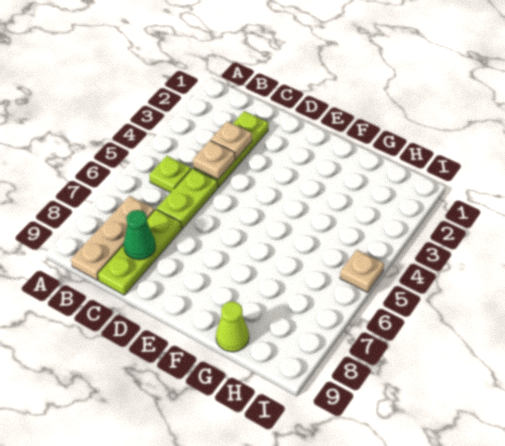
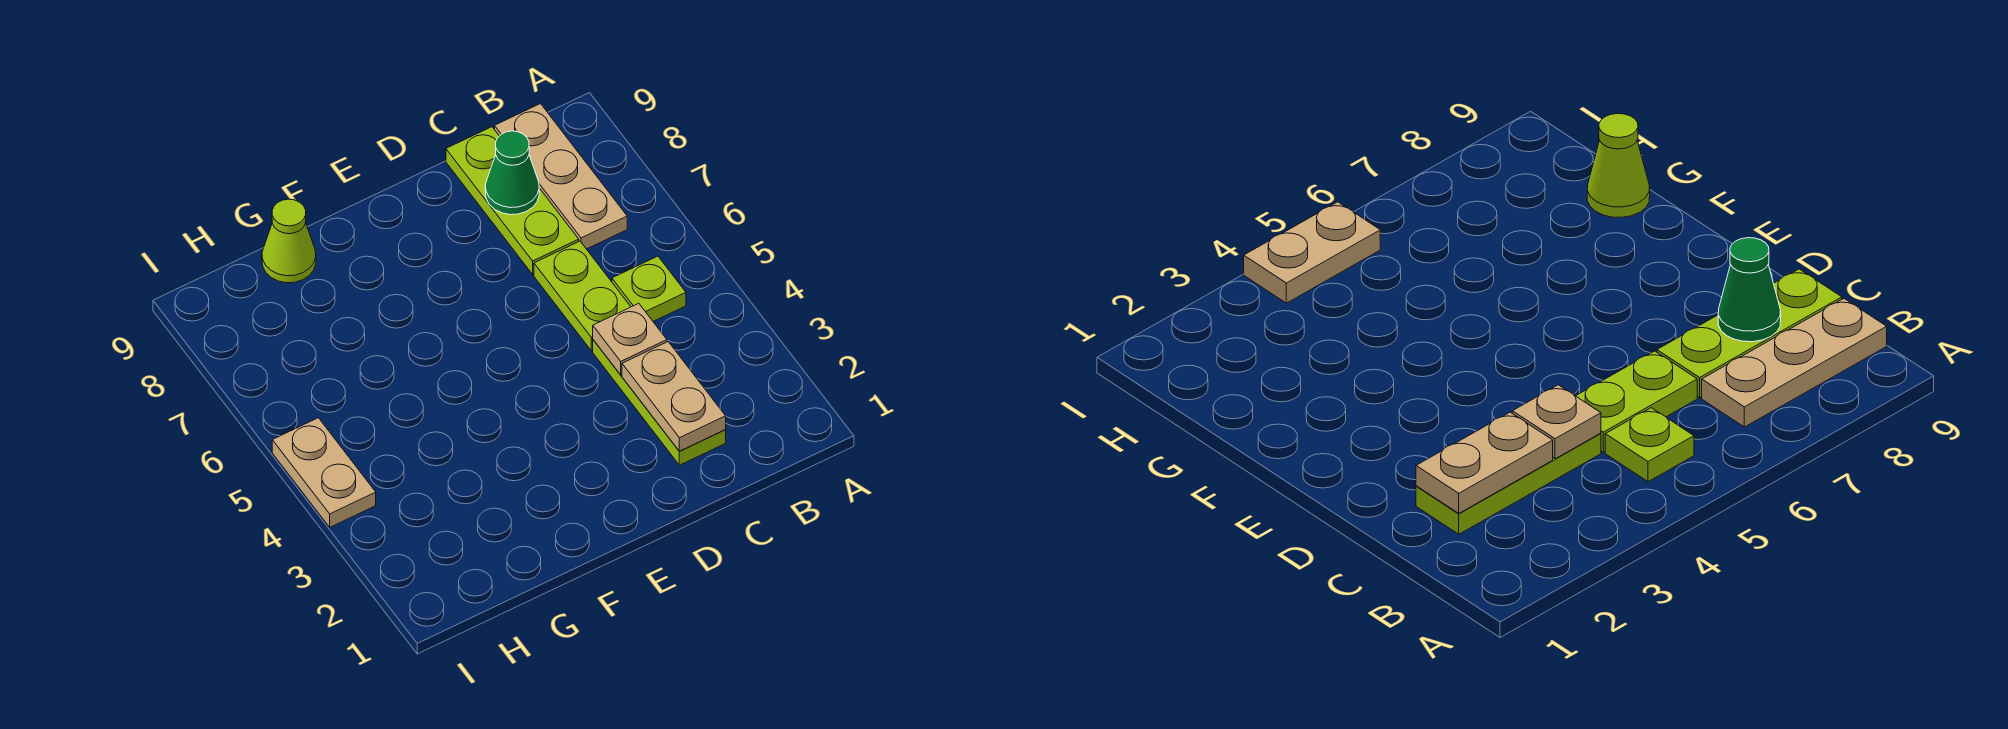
tan 1x1 plate [211,121,252,159] -> tan 1x2 plate [622,342,726,451]
tan 1x1 plate [340,250,384,292] -> tan 1x2 plate [272,418,376,527]

